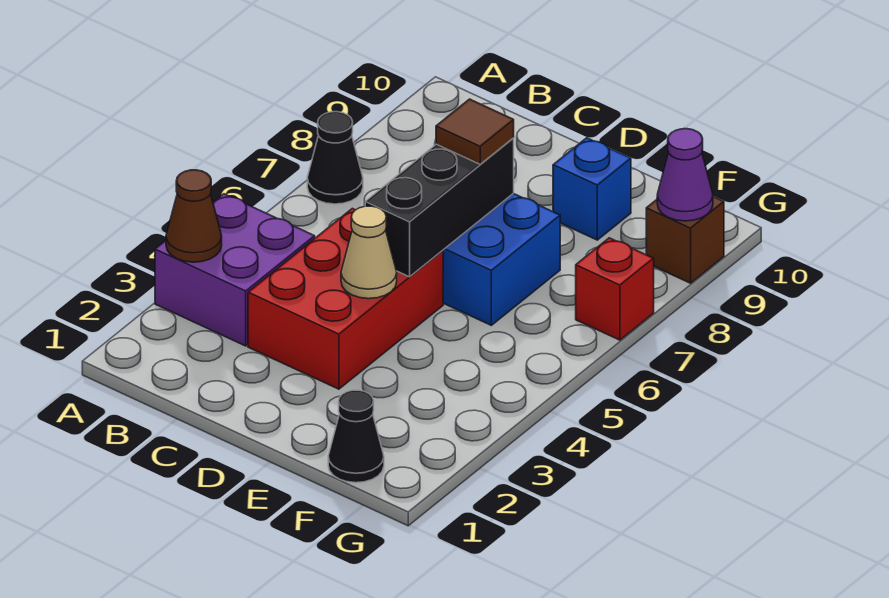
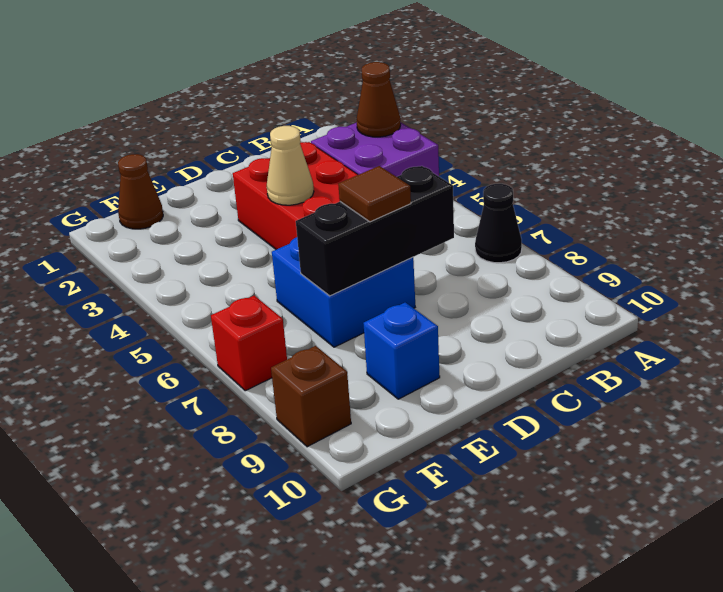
black 1x3 brick [365,138,514,277] -> black 1x3 brick turned to [296,166,454,296]
black 1x1 cone [328,390,384,483] -> brown 1x1 cone [118,154,163,229]
purple 1x1 cone [657,129,713,221] -> none

